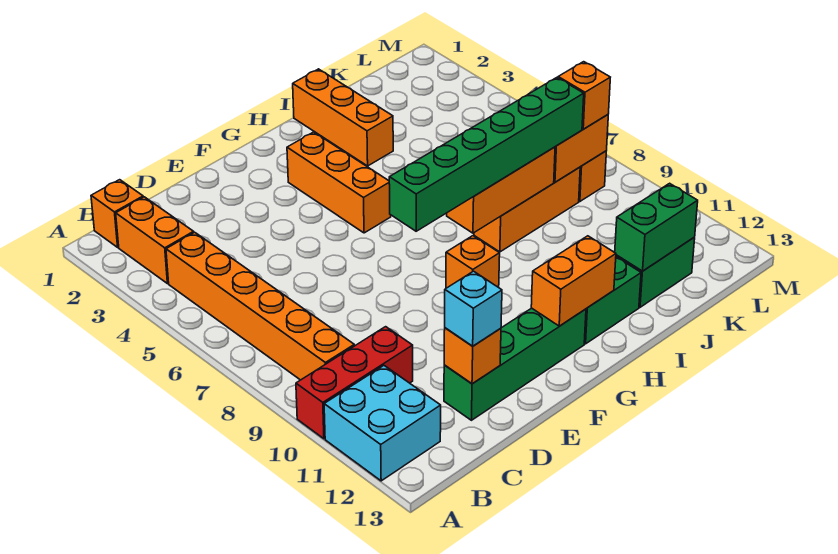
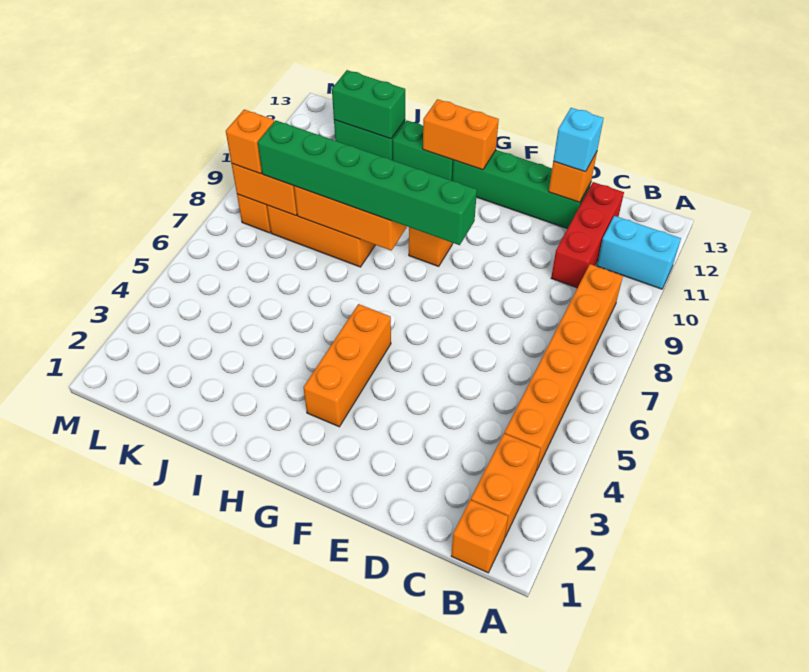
red 1x3 brick [296,327,413,439] -> red 1x3 brick turned to [551,182,624,288]
cyan 2x2 brick [324,366,441,481] -> cyan 1x2 brick [597,216,681,289]
orange 1x3 brick [293,69,393,166] -> none

